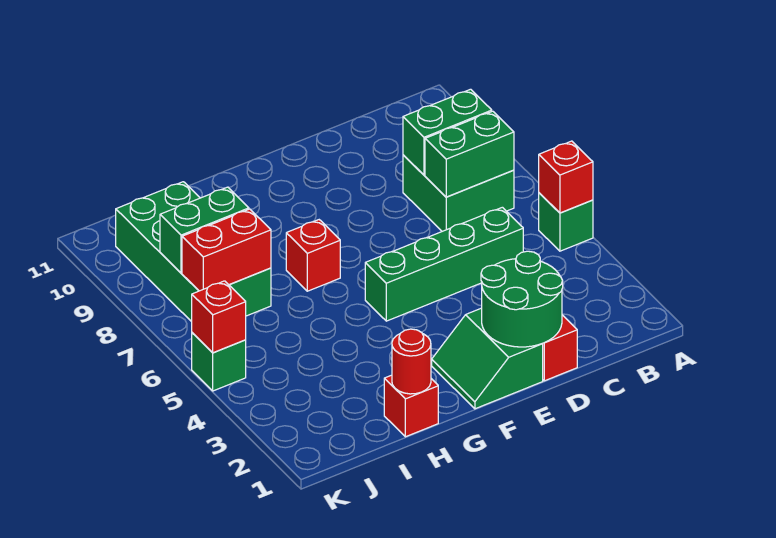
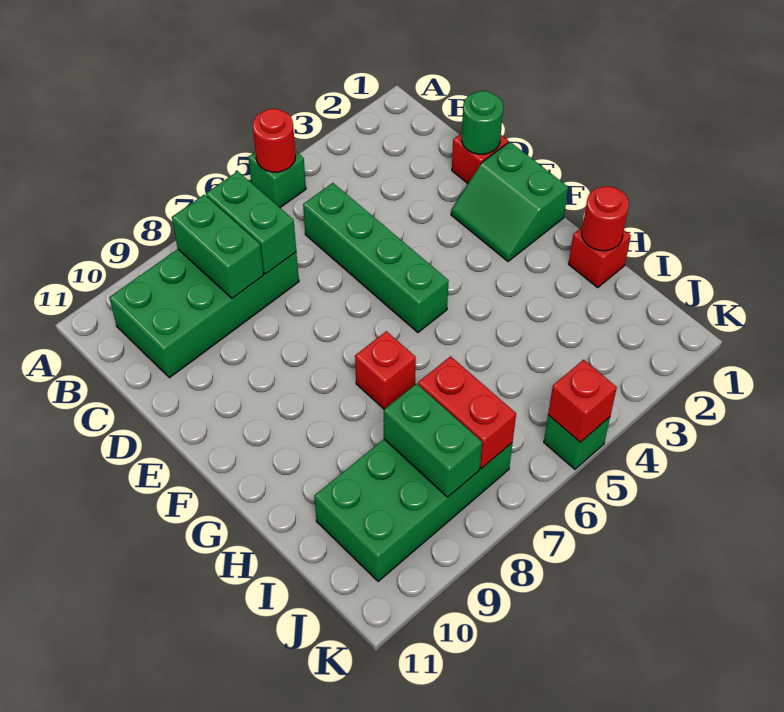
red 1x1 brick [539,141,593,213] -> red 1x1 round brick [253,109,296,172]
green 2x2 brick [403,155,514,231] -> green 2x4 brick [109,249,299,378]
green 2x2 round brick [481,251,563,347] -> green 1x1 round brick [462,91,503,154]
green 2x2 slope [432,308,543,409] -> green 2x2 slope turned to [451,142,568,261]

